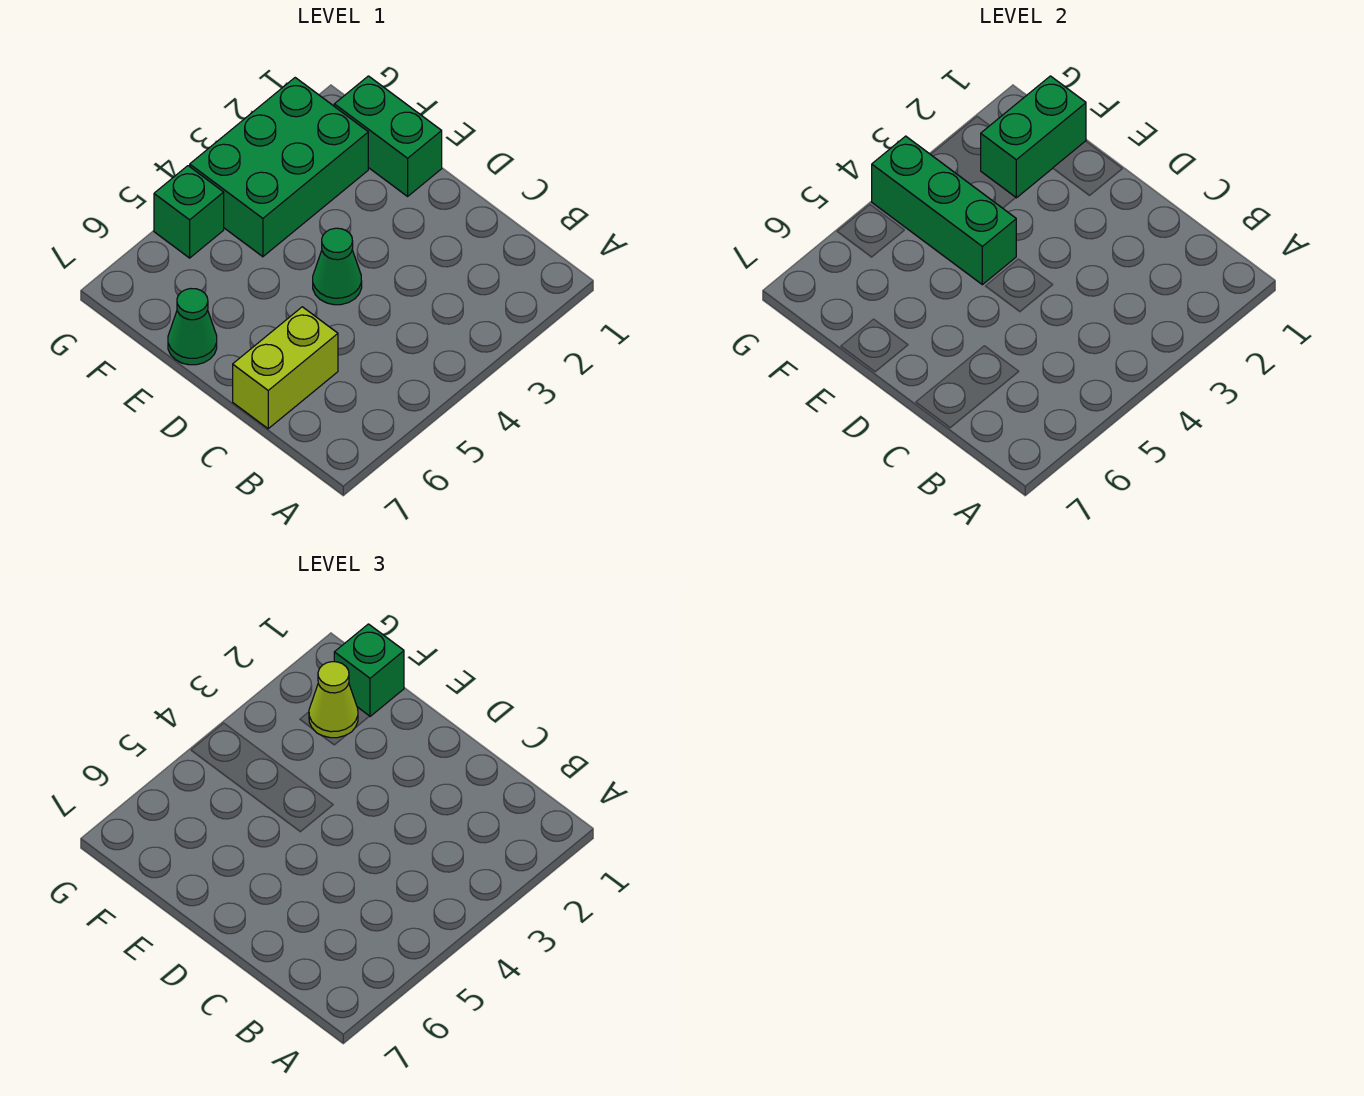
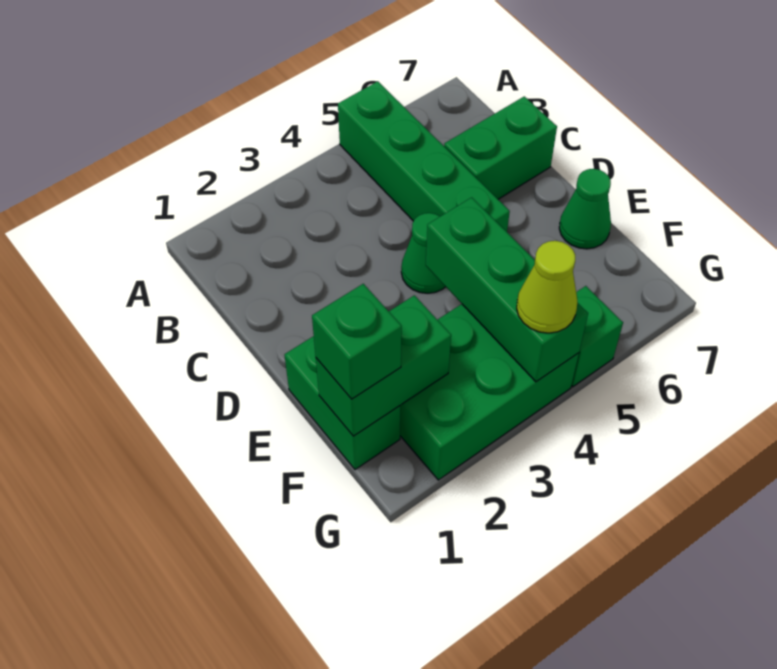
none -> green 1x4 brick [338,81,510,232]
lime 1x2 brick [233,307,338,429] -> green 1x2 brick [444,96,557,199]
lime 1x1 cone [309,662,358,738] -> lime 1x1 cone moved to [517,241,577,333]

